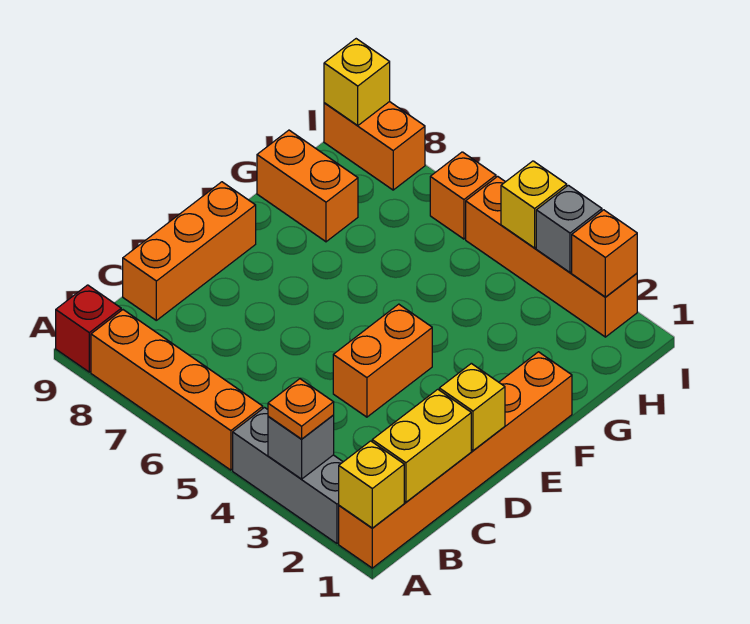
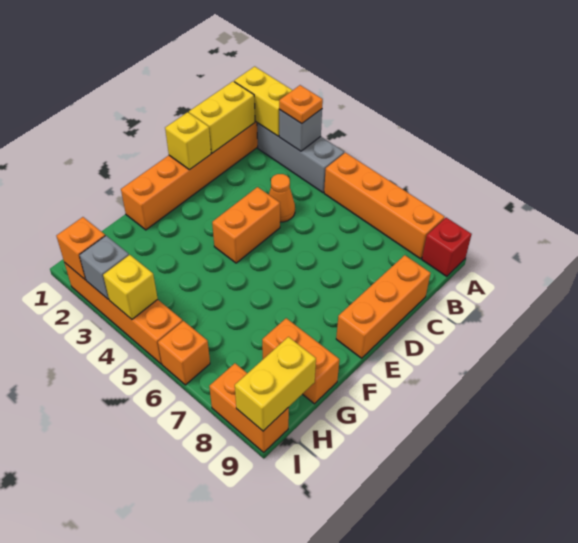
yellow 1x1 brick [339,441,404,528] -> yellow 1x2 brick [234,66,292,136]
none -> orange 1x1 cone [269,174,295,222]
yellow 1x1 brick [324,39,390,126] -> yellow 1x2 brick [235,337,316,431]

